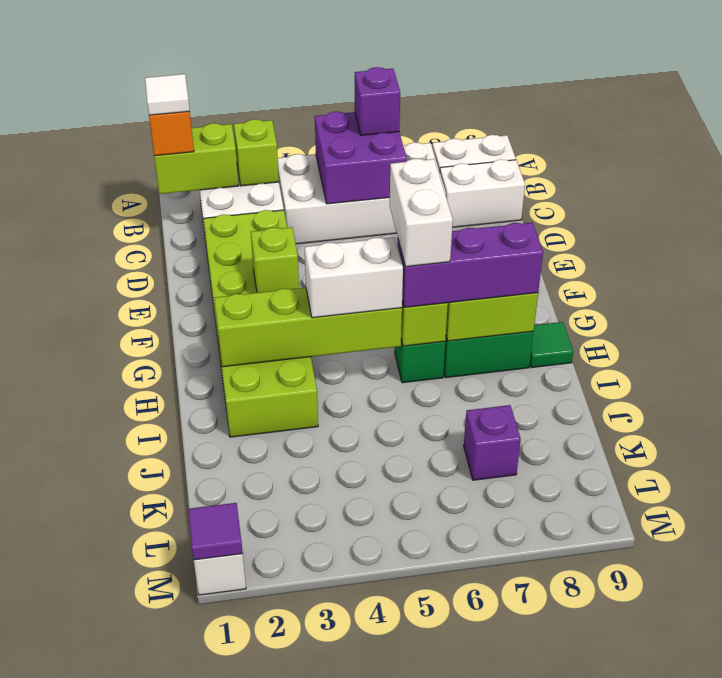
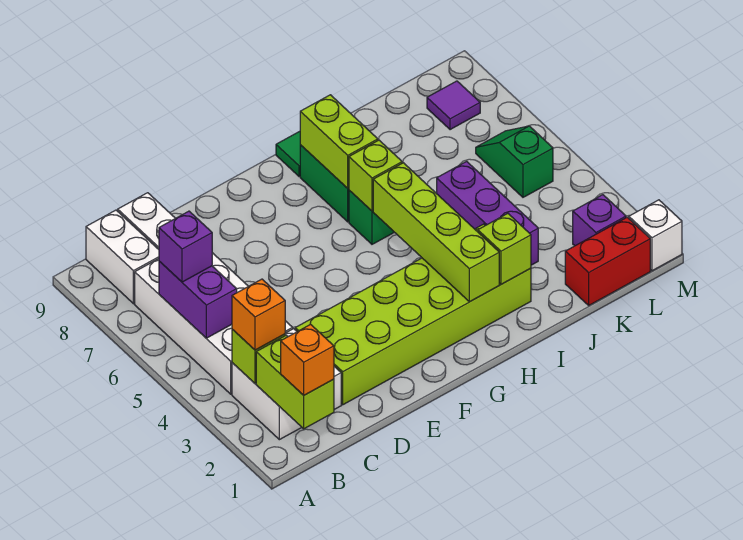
white 1x1 tile [145,74,190,115] -> none
none -> orange 1x1 brick [232,279,285,350]
purple 2x2 brick [315,112,407,204] -> purple 1x2 brick [159,261,237,338]
lime 1x1 brick [251,227,299,293] -> lime 1x1 brick moved to [478,214,531,284]
white 1x2 brick [390,159,453,267] -> none
white 1x2 brick [304,237,403,318] -> none
purple 1x3 brick [397,223,543,307] -> purple 1x3 brick moved to [436,161,538,265]
none -> red 1x2 brick [565,217,650,305]
purple 1x1 brick [464,405,521,480] -> purple 1x1 brick moved to [573,195,626,246]
none -> green 1x2 slope [476,126,553,197]
purple 1x1 tile [188,503,243,560] -> purple 1x1 tile moved to [427,81,480,130]

